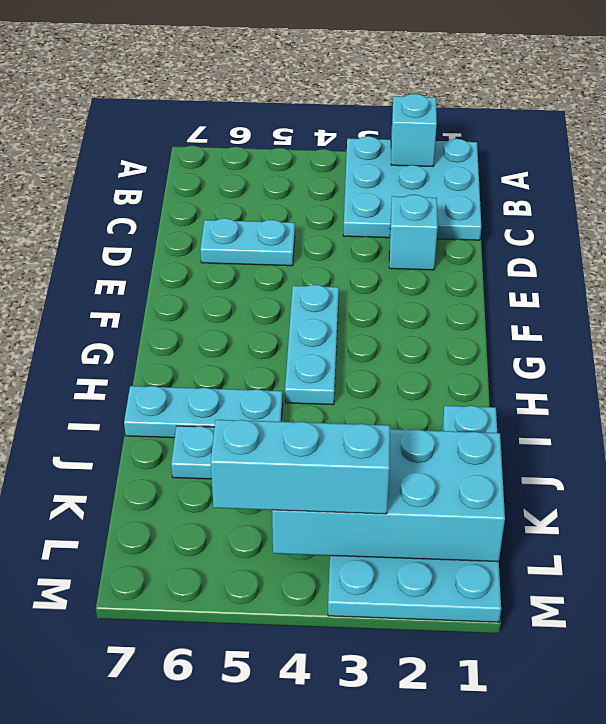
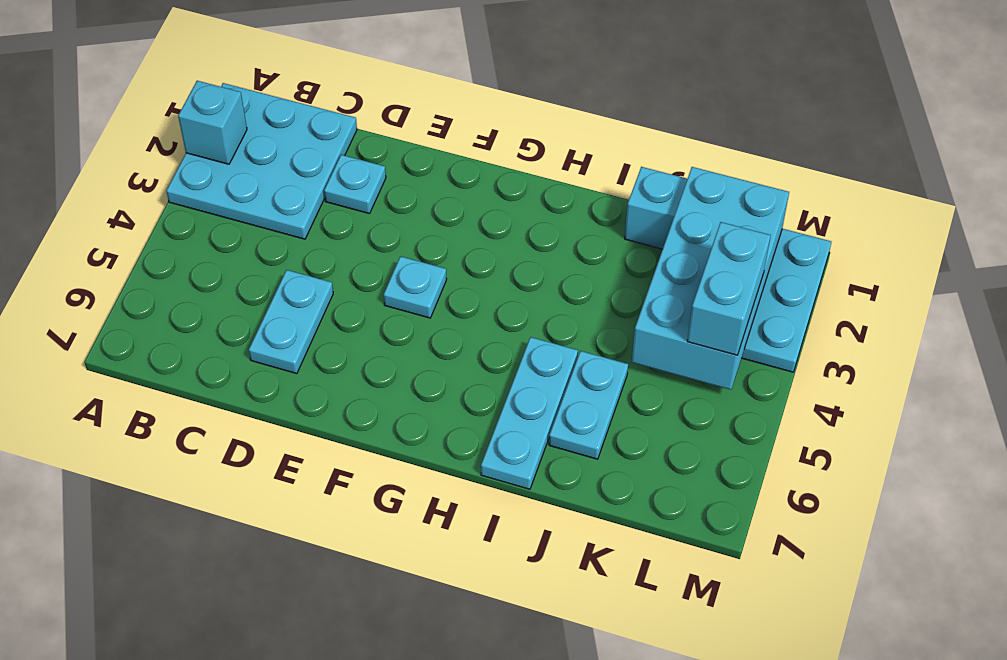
cyan 1x1 brick [389,195,438,270] -> cyan 1x1 plate [324,155,386,214]
cyan 1x3 plate [285,285,339,405] -> cyan 1x1 plate [384,256,447,318]
cyan 1x3 brick [211,420,390,514] -> cyan 1x2 brick [687,222,771,355]

